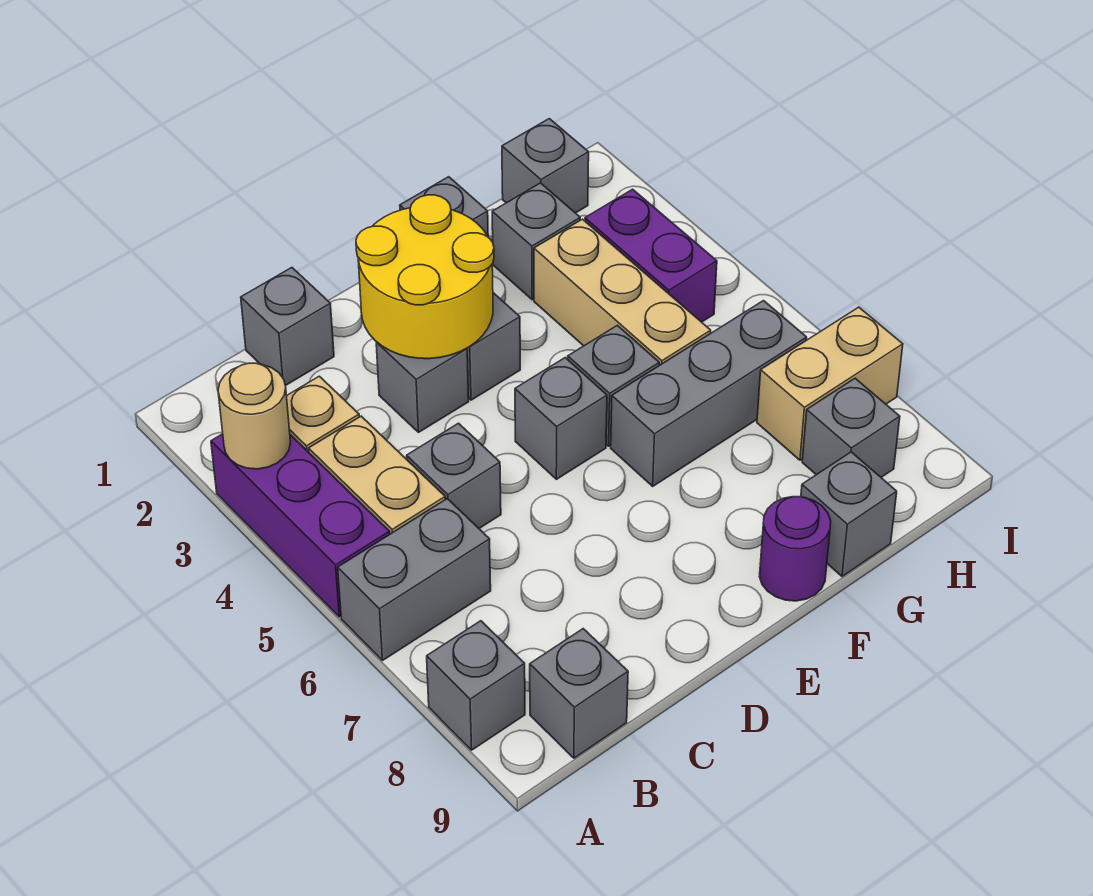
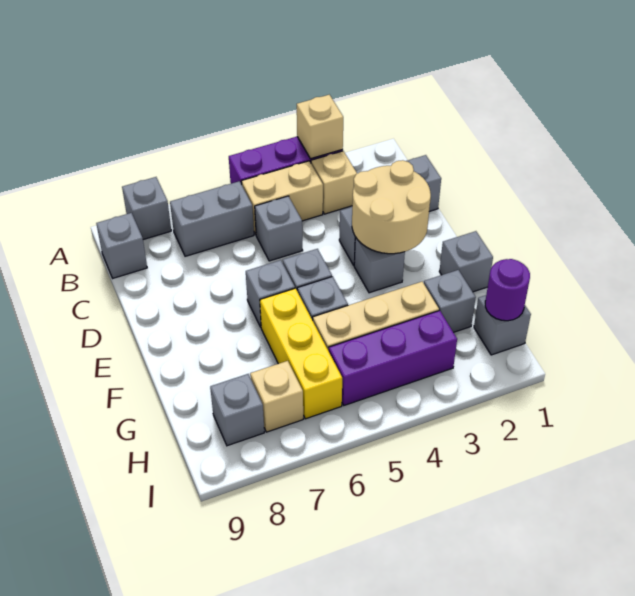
tan 1x1 round brick [218,363,290,469] -> tan 1x1 brick [297,95,343,159]
grey 1x2 brick [338,499,491,660] -> grey 1x2 brick turned to [170,181,254,256]
yellow 2x2 round brick [356,195,494,359] -> tan 2x2 round brick [352,160,431,254]
grey 1x3 brick [611,301,807,486] -> yellow 1x3 brick [260,288,342,419]
purple 1x1 round brick [760,497,831,601] -> purple 1x1 round brick moved to [485,259,530,321]
grey 1x1 brick [801,452,897,576] -> grey 1x1 brick moved to [246,260,295,327]
purple 1x2 brick [585,189,717,322] -> purple 1x3 brick [329,311,457,405]
tan 1x2 brick [757,307,903,460] -> tan 1x1 brick [250,361,303,432]

